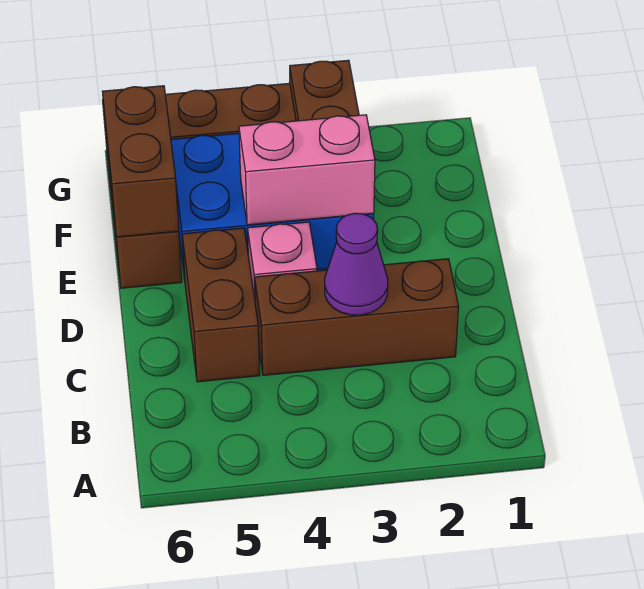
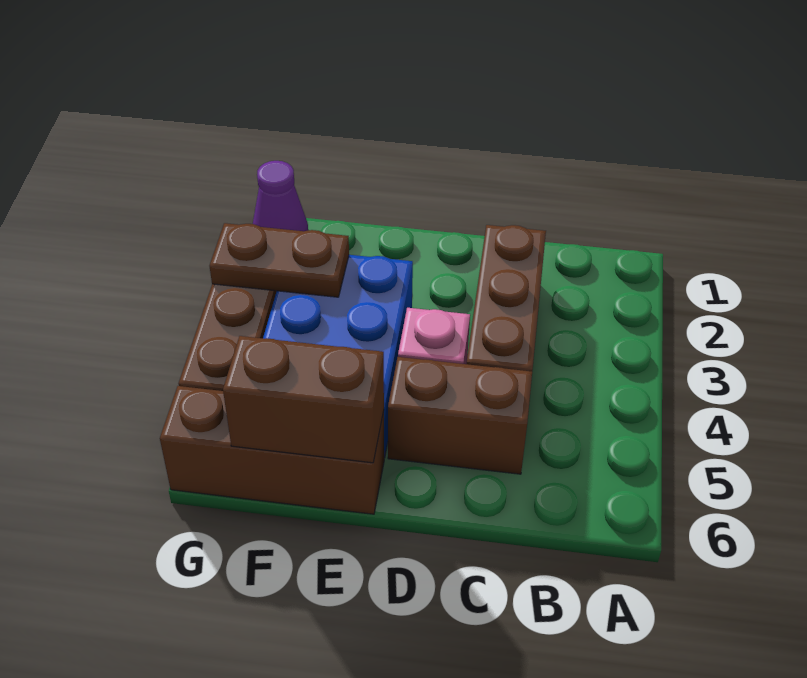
purple 1x1 cone [325,213,388,315] -> purple 1x1 cone moved to [253,161,308,231]
pink 1x2 brick [239,115,375,225] -> none

